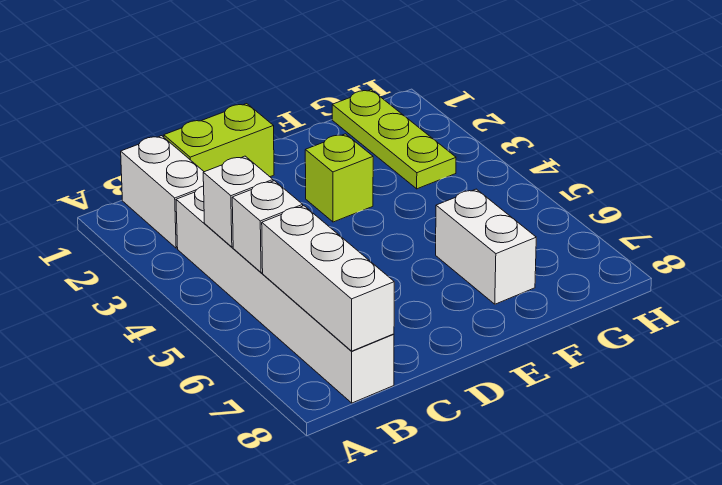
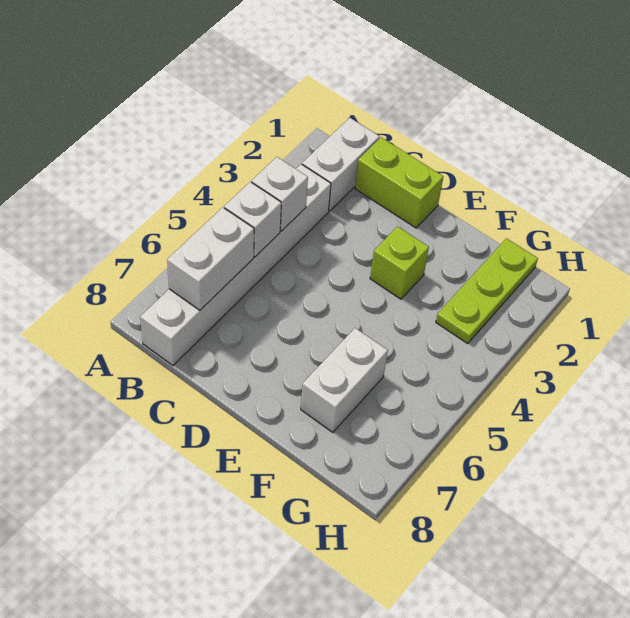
white 1x3 brick [262,206,394,351] -> white 1x2 brick [167,207,254,310]

